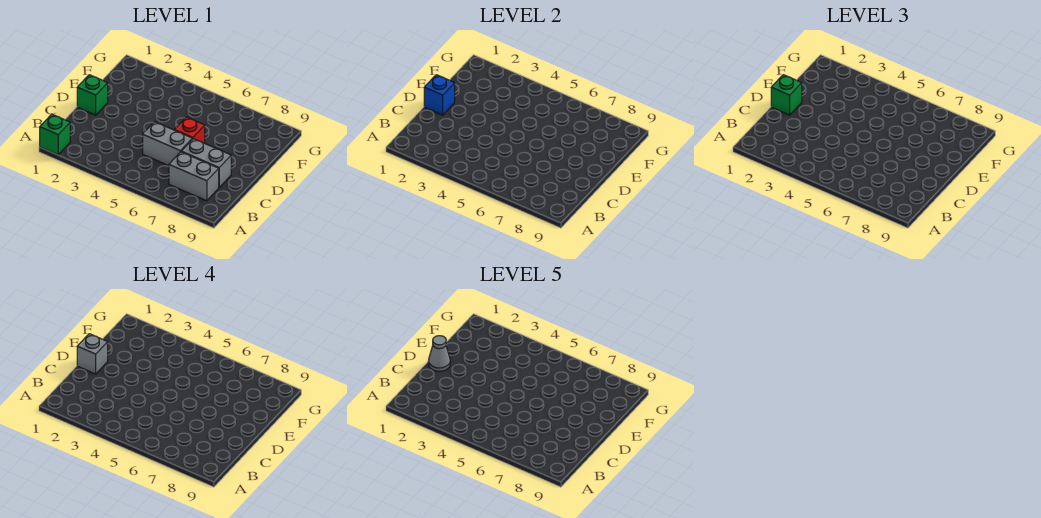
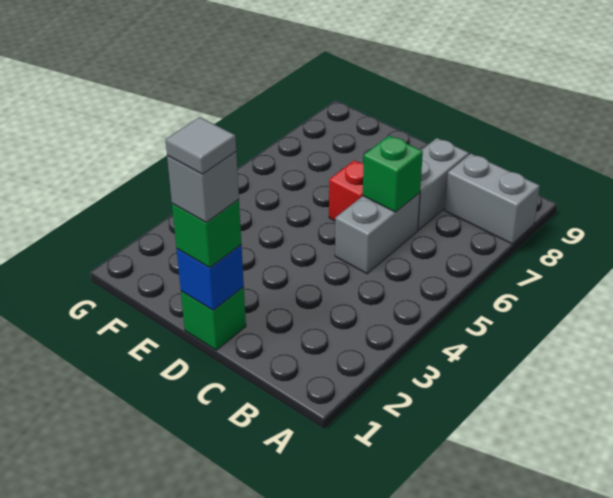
green 1x1 brick [40,114,70,155] -> green 1x1 brick moved to [363,135,423,212]
grey 1x2 brick [169,152,219,201] -> grey 1x2 brick turned to [445,154,540,244]
grey 1x1 cone [428,336,450,371] -> grey 1x1 tile [165,117,236,174]

